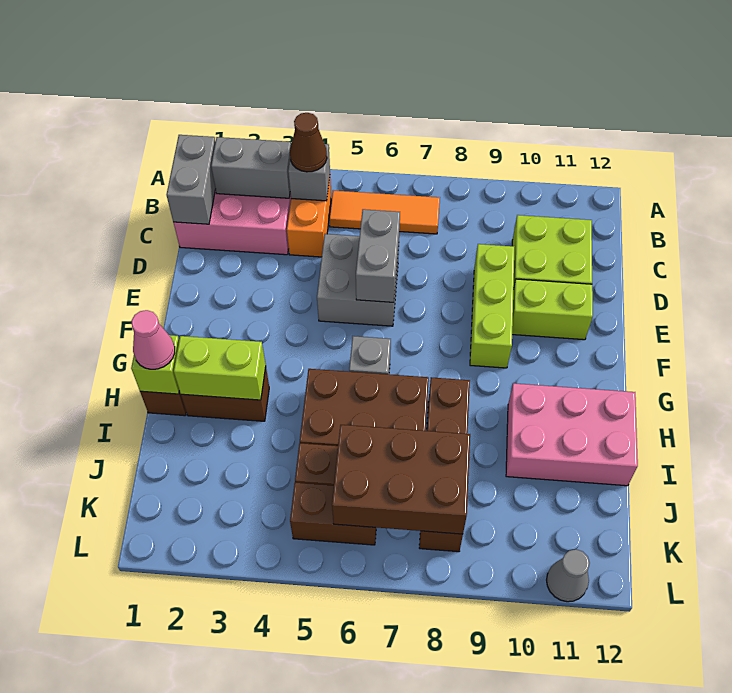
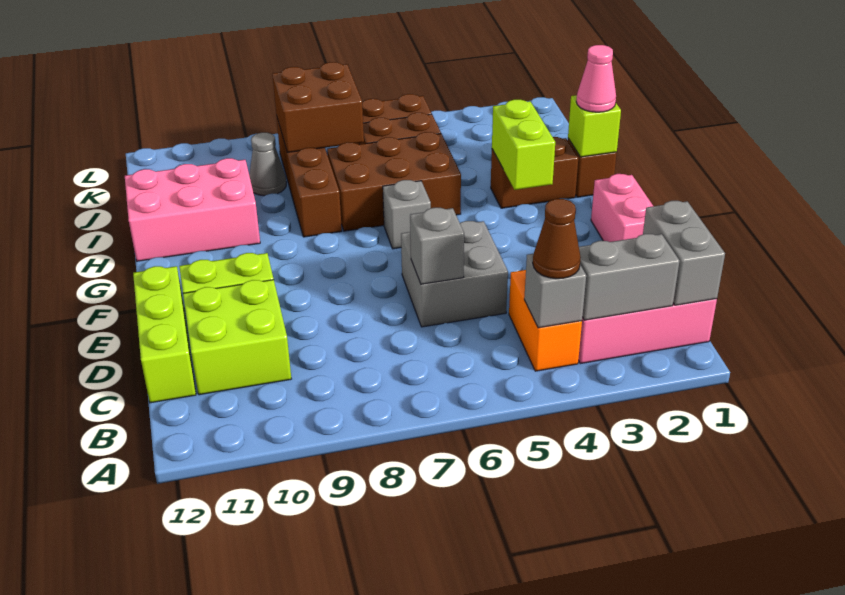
orange 1x3 tile [329,190,440,234] -> none
grey 1x2 brick [356,209,400,302] -> grey 1x1 brick [410,208,464,284]
lime 1x3 brick [470,244,514,368] -> lime 1x3 brick moved to [133,266,196,403]
none -> pink 1x2 brick [591,174,653,242]
lime 1x2 brick [174,336,266,400] -> lime 1x2 brick turned to [492,100,555,190]
brown 2x3 brick [332,425,470,534] -> brown 2x2 brick [272,62,364,152]
grey 1x1 cone [547,549,590,602] -> grey 1x1 cone moved to [249,133,286,196]

